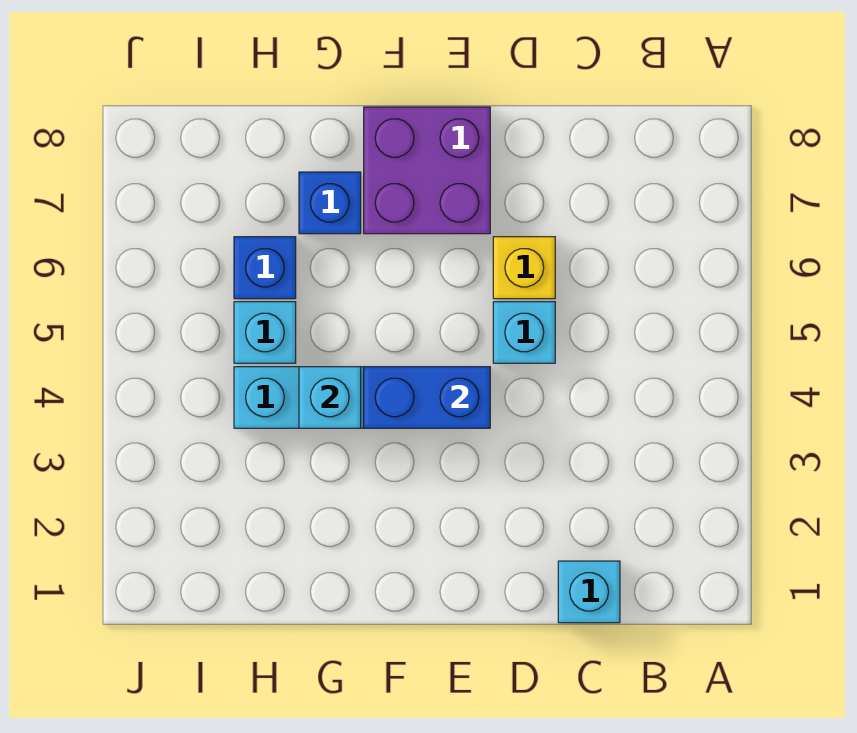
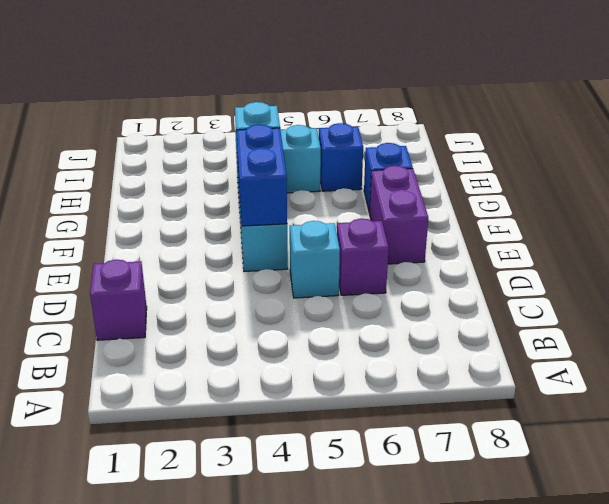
cyan 1x1 brick [558,561,620,623] -> purple 1x1 brick [90,260,147,340]
yellow 1x1 brick [493,237,555,299] -> purple 1x1 brick [337,219,389,295]
purple 2x2 brick [364,107,490,234] -> purple 1x2 brick [369,166,428,264]

